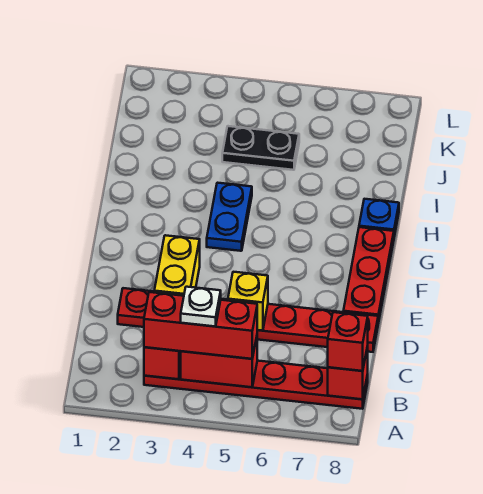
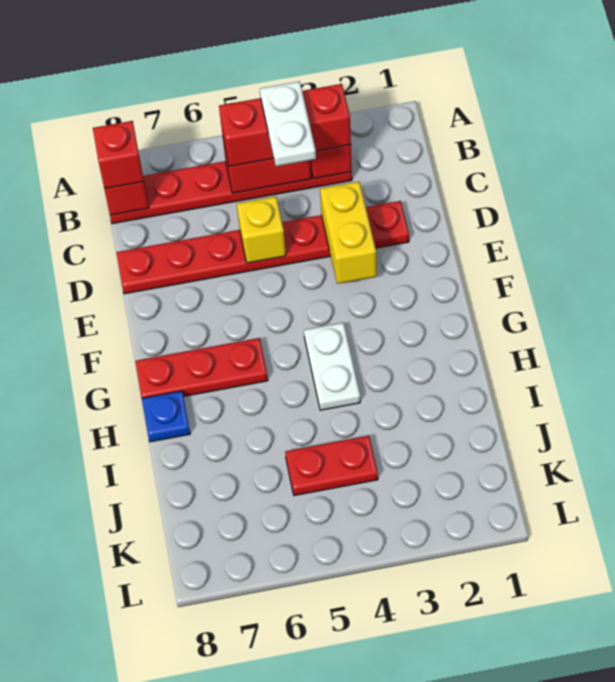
white 1x1 plate [181,287,221,326] -> white 1x2 plate [260,81,316,166]
red 1x3 plate [343,227,394,323] -> red 1x3 plate turned to [135,338,268,398]
blue 1x2 plate [207,183,252,251] -> white 1x2 plate [304,323,360,410]
black 1x2 plate [222,126,299,170] -> red 1x2 plate [285,436,378,496]

